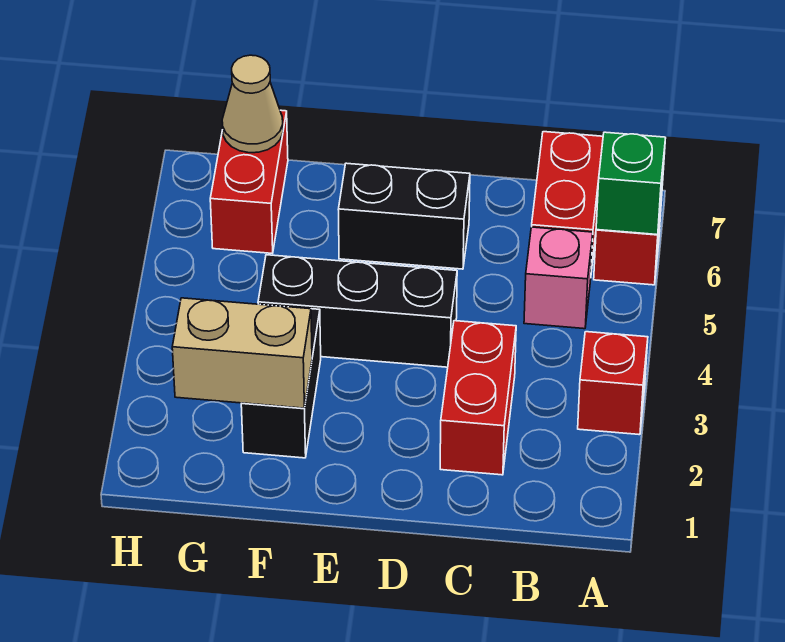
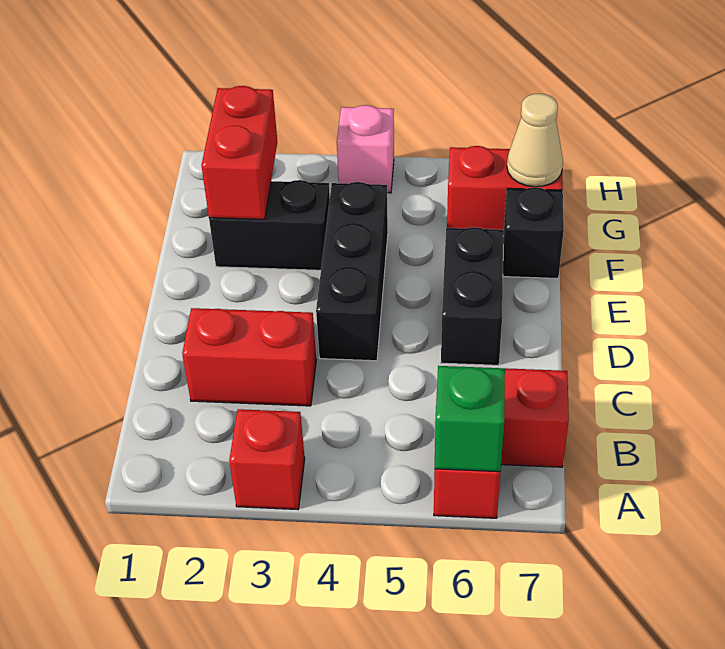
pink 1x1 brick [524,227,593,329] -> pink 1x1 brick moved to [337,105,394,193]
tan 1x2 brick [172,298,312,408] -> red 1x2 brick [201,86,277,219]
none -> black 1x1 brick [503,187,564,278]

